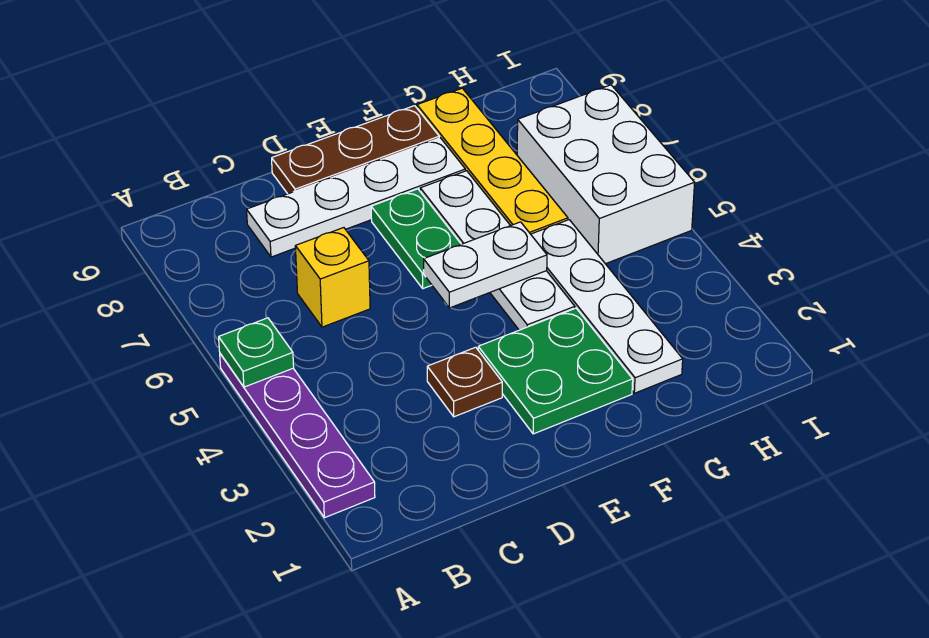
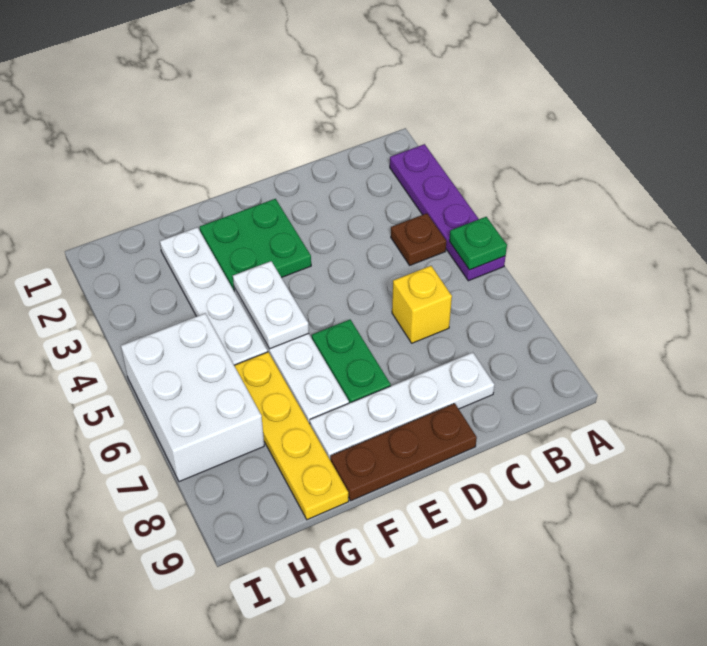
brown 1x1 plate [427,347,502,417] -> brown 1x1 plate moved to [391,213,446,265]
white 1x2 plate [424,222,547,308] -> white 1x2 plate turned to [233,261,309,349]

